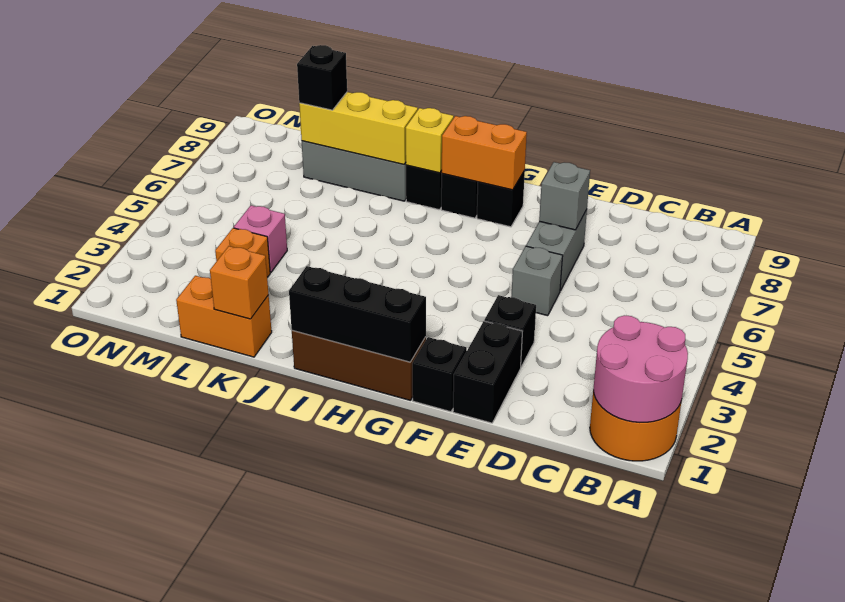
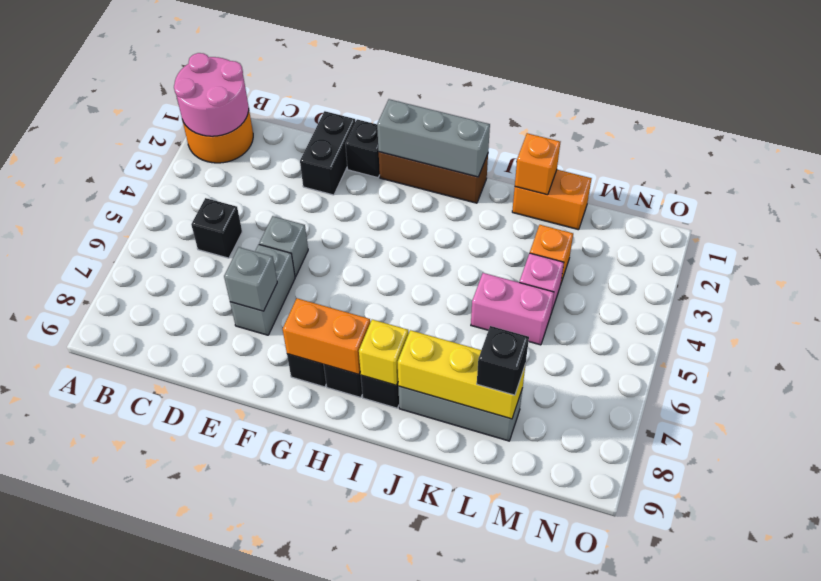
black 1x1 brick [484,295,536,367] -> black 1x1 brick moved to [191,198,242,258]
black 1x3 brick [289,266,426,362] -> grey 1x3 brick [377,99,490,177]
none -> pink 1x2 brick [471,273,554,345]

